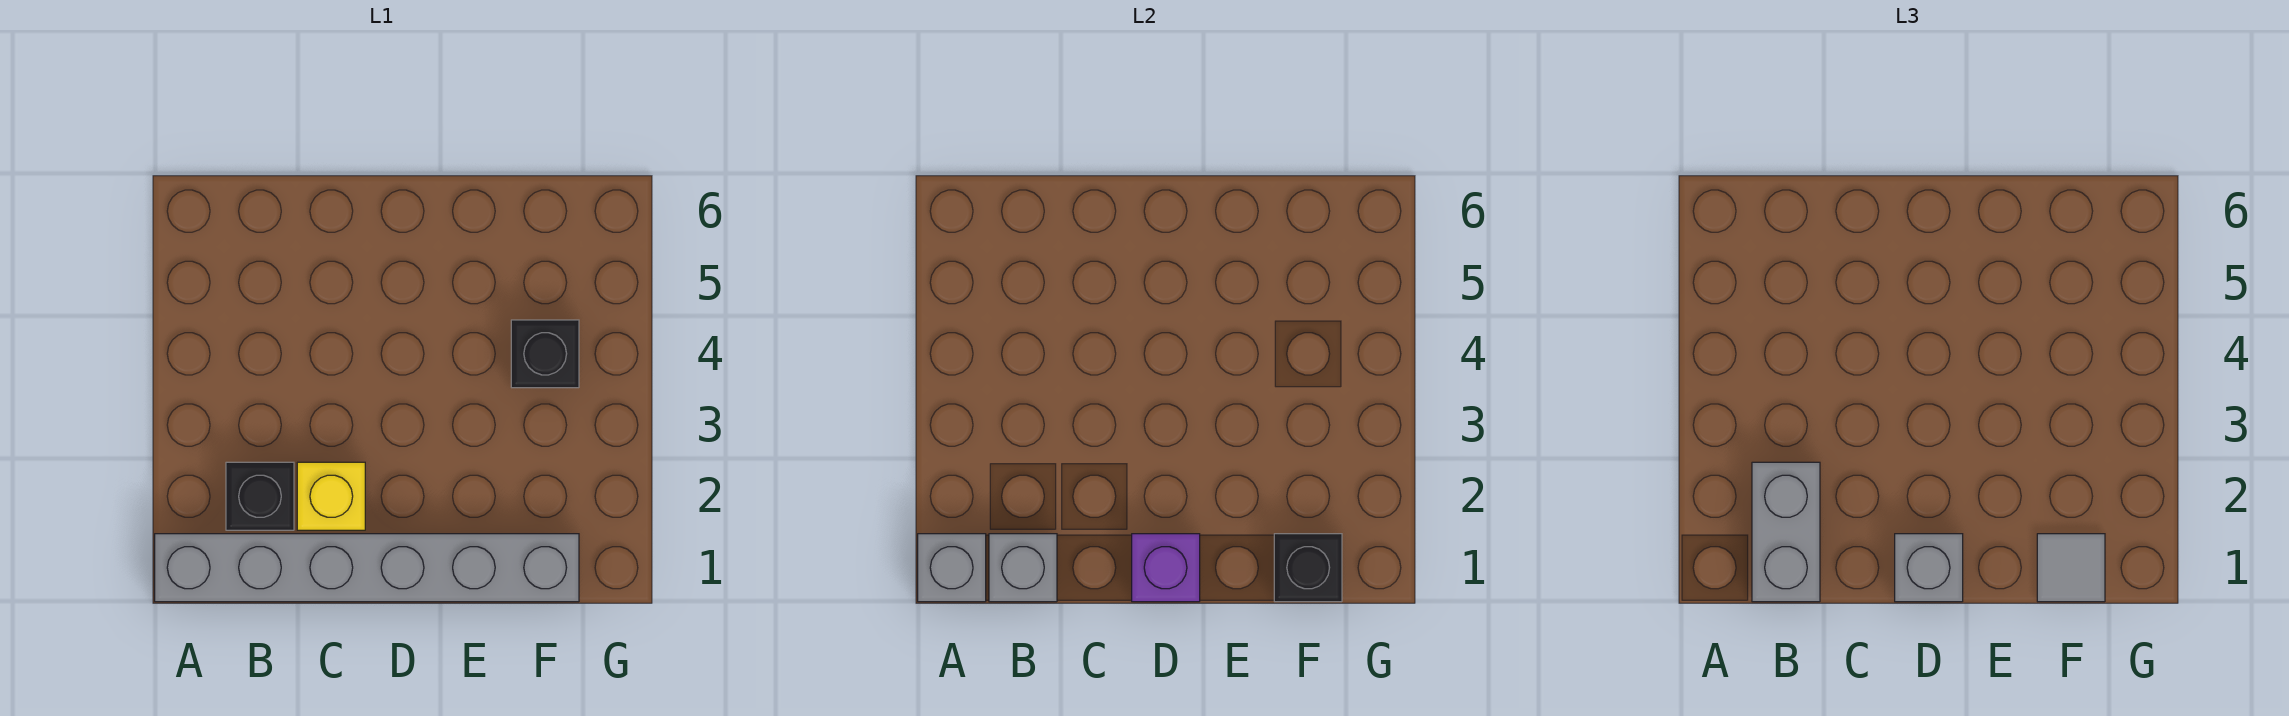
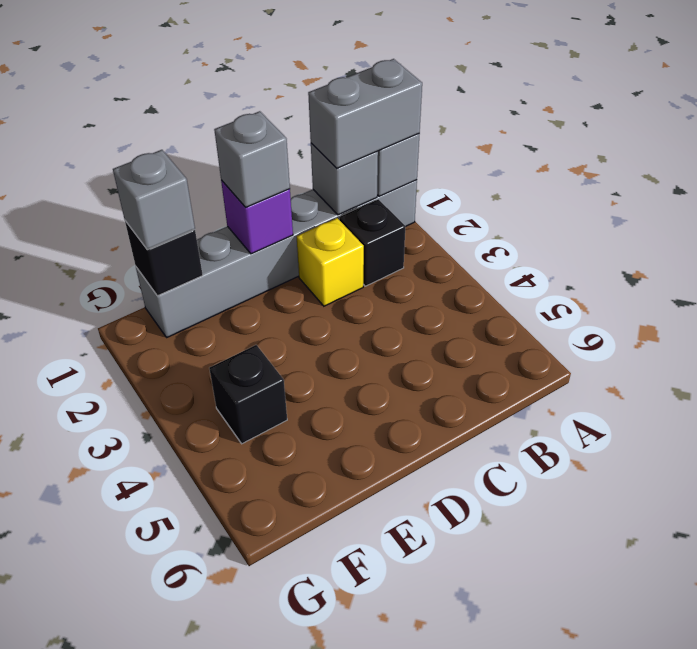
grey 1x2 brick [1752,462,1820,602] -> grey 1x2 brick turned to [308,59,422,168]
grey 1x1 tile [2037,534,2105,602] -> grey 1x1 brick [113,150,195,250]

